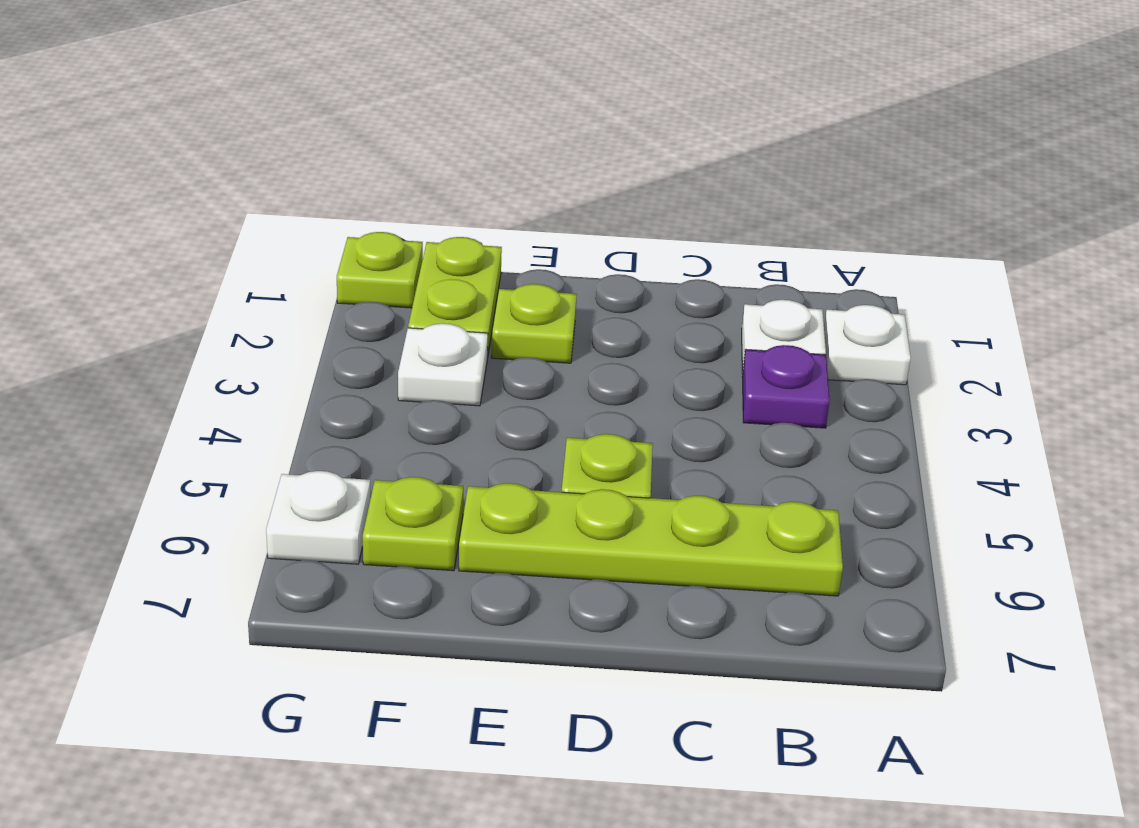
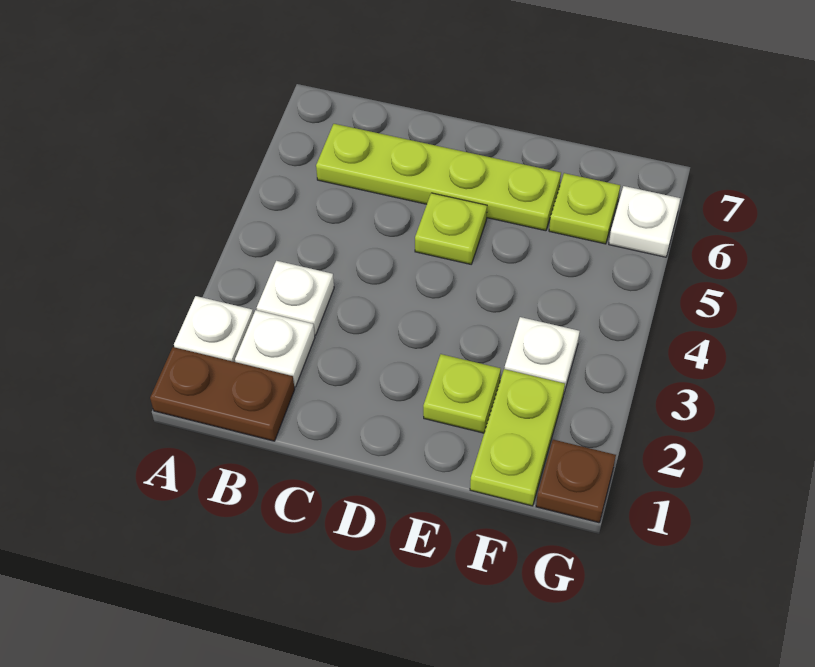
none -> brown 1x2 plate [150,347,295,441]
purple 1x1 plate [742,345,830,428] -> white 1x1 plate [257,261,334,335]
lime 1x1 plate [337,232,423,308] -> brown 1x1 plate [536,440,616,523]

